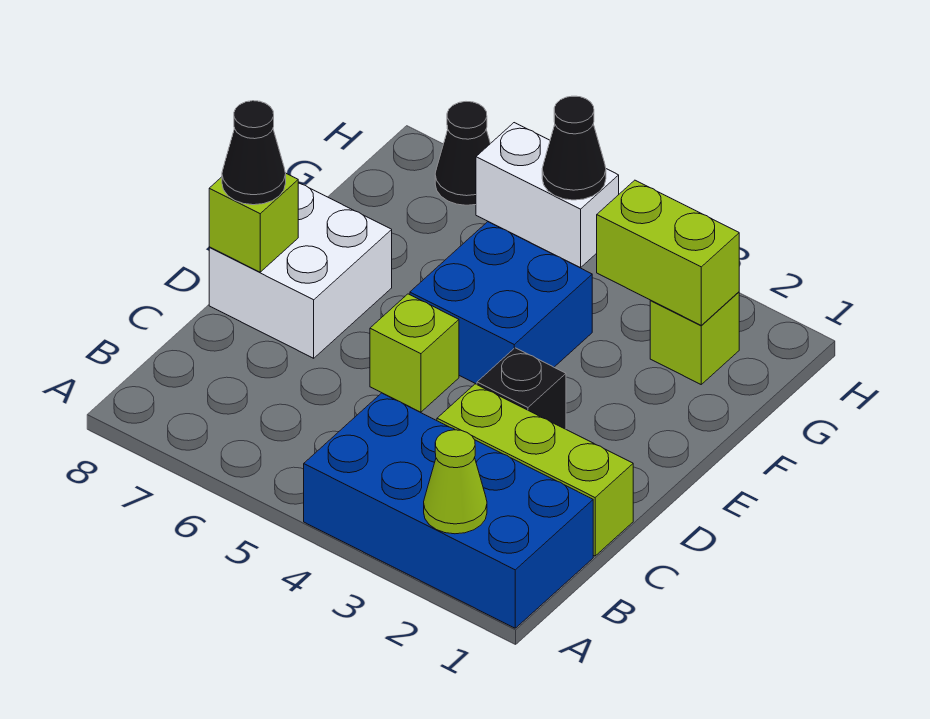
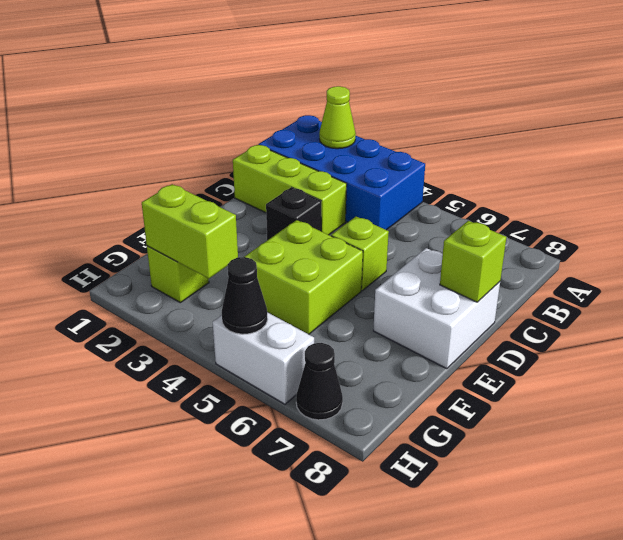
black 1x1 cone [222,101,286,205] -> none
blue 2x2 brick [410,222,592,384] -> lime 2x2 brick [244,220,363,334]

